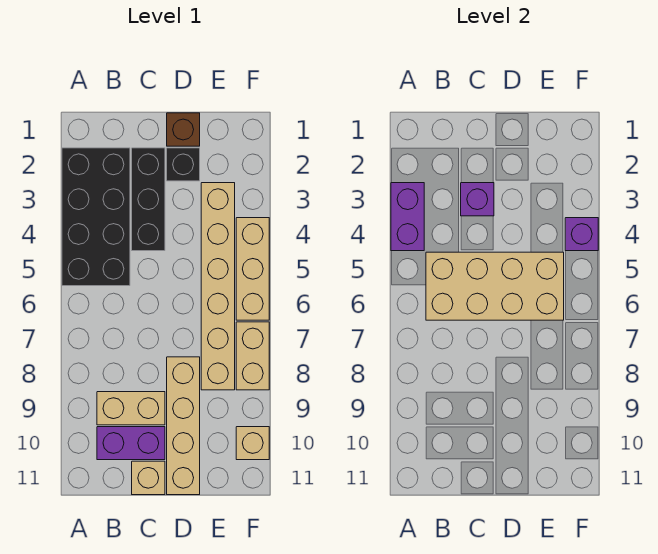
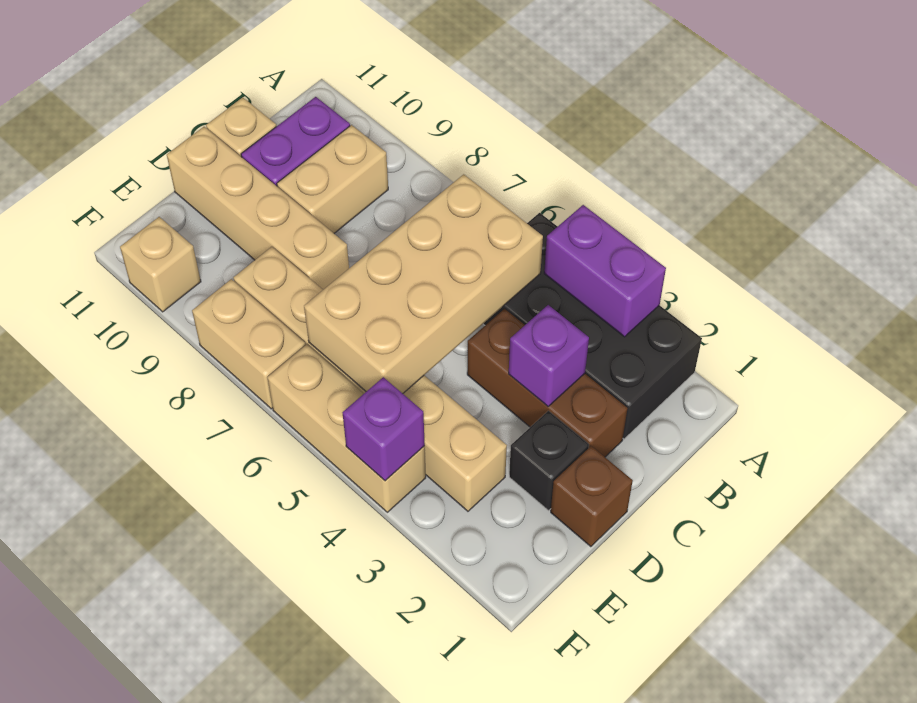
black 1x3 brick [132,148,165,251] -> brown 1x3 brick [467,309,628,457]

